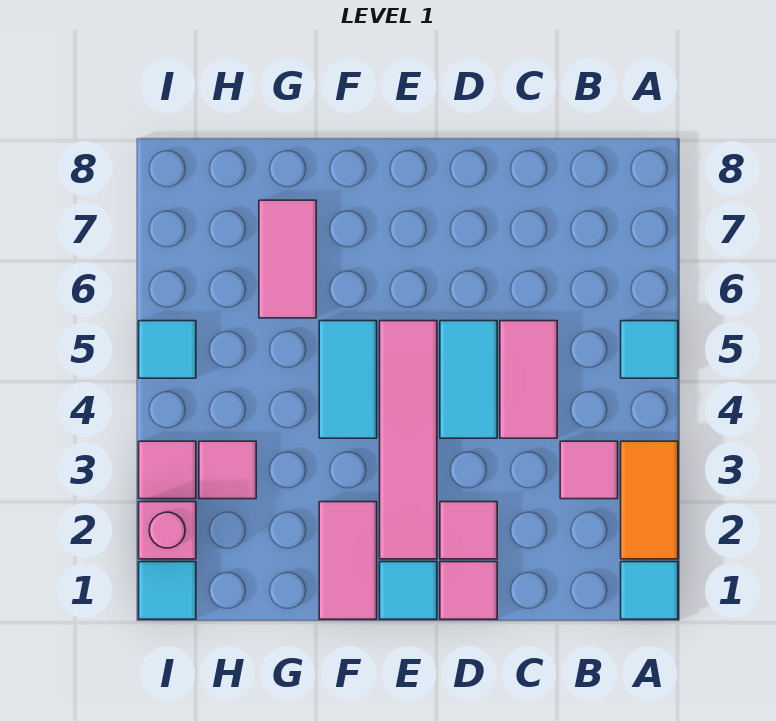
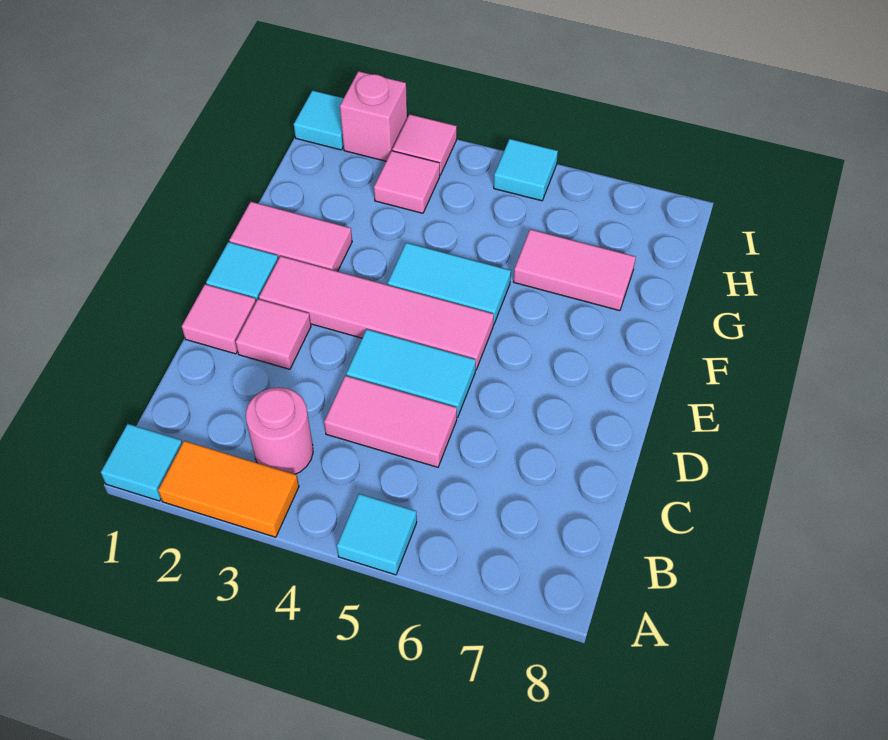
pink 1x1 tile [560,441,618,499] -> pink 1x1 round brick [246,387,313,474]

